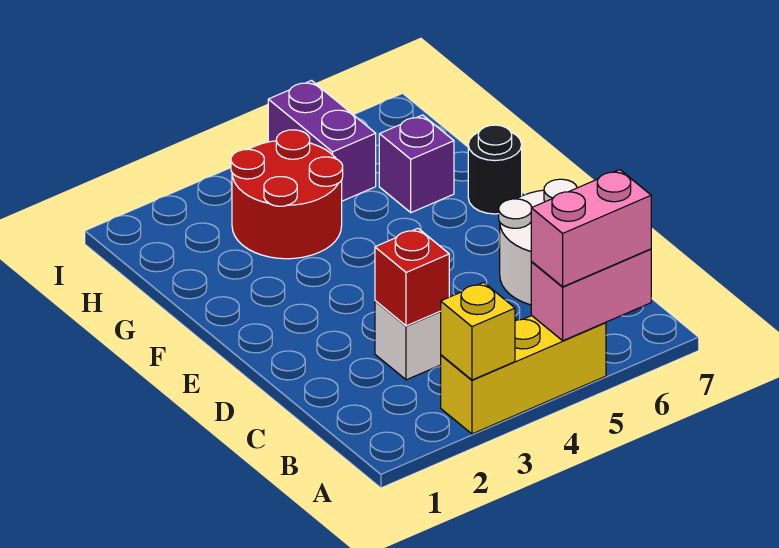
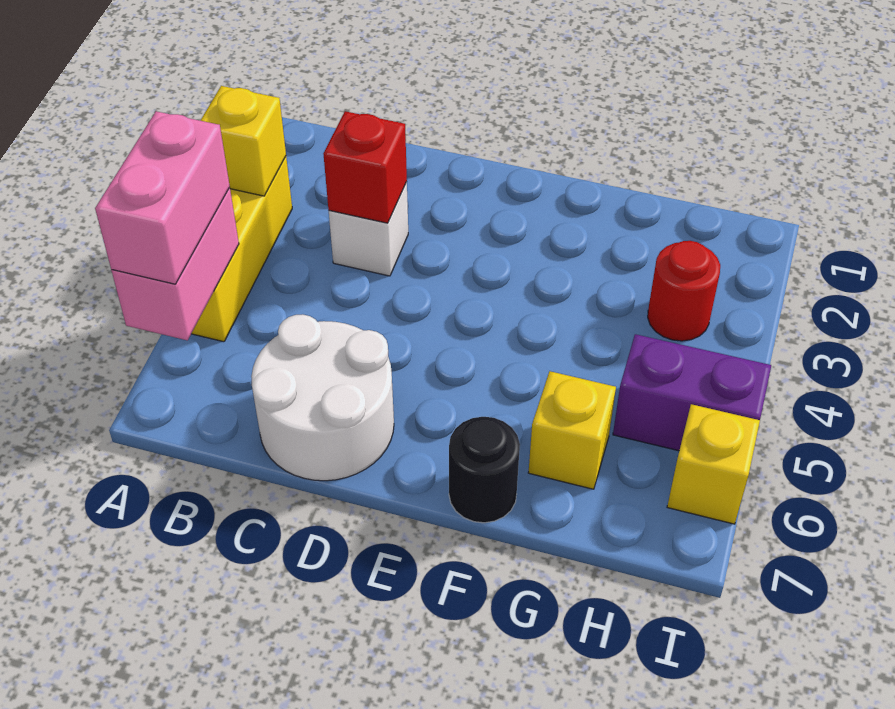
red 2x2 round brick [231,130,343,259] -> red 1x1 round brick [648,241,720,341]
purple 1x1 brick [379,115,454,213] -> yellow 1x1 brick [528,371,616,489]
none -> yellow 1x1 brick [667,404,760,524]

